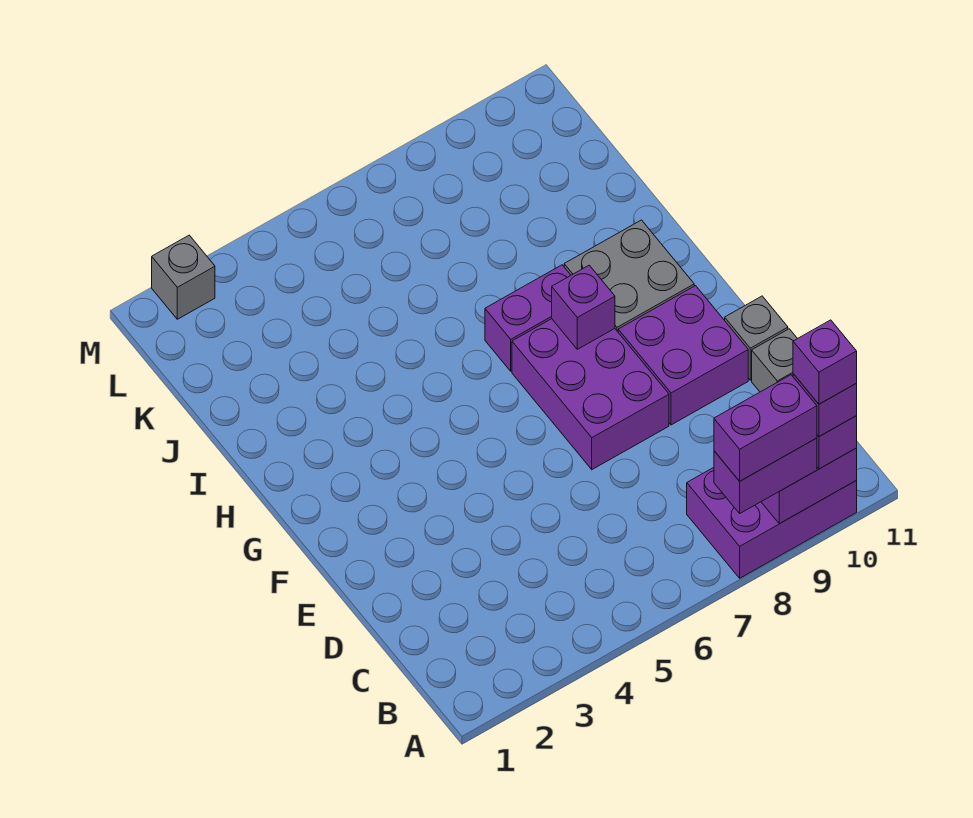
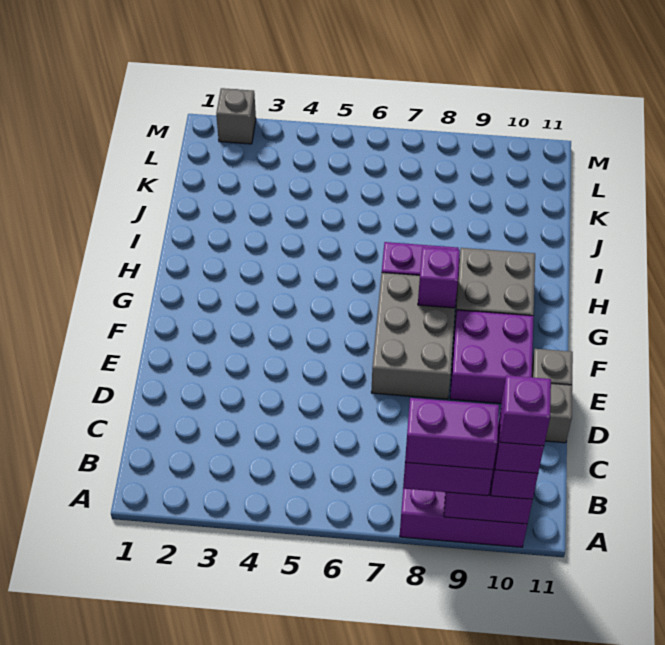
purple 2x3 brick [512,319,669,469] -> grey 2x3 brick [371,273,455,399]

